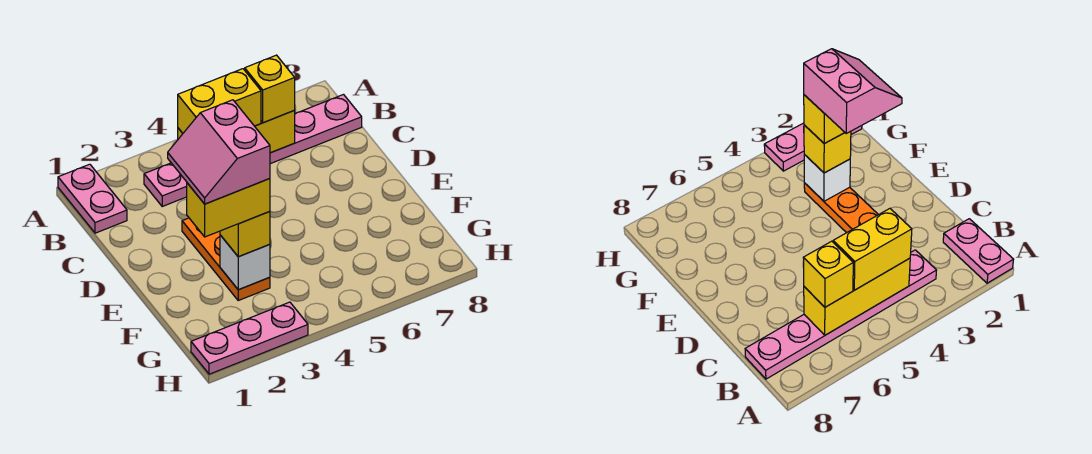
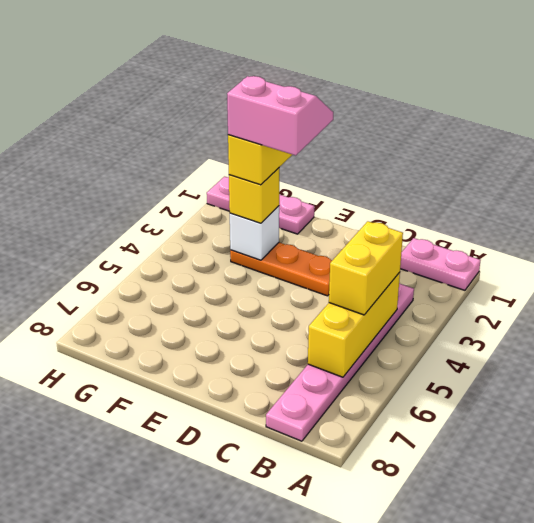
yellow 1x1 brick [245,55,295,123] -> none
pink 1x3 plate [191,302,308,374] -> pink 1x3 plate turned to [207,177,314,234]

